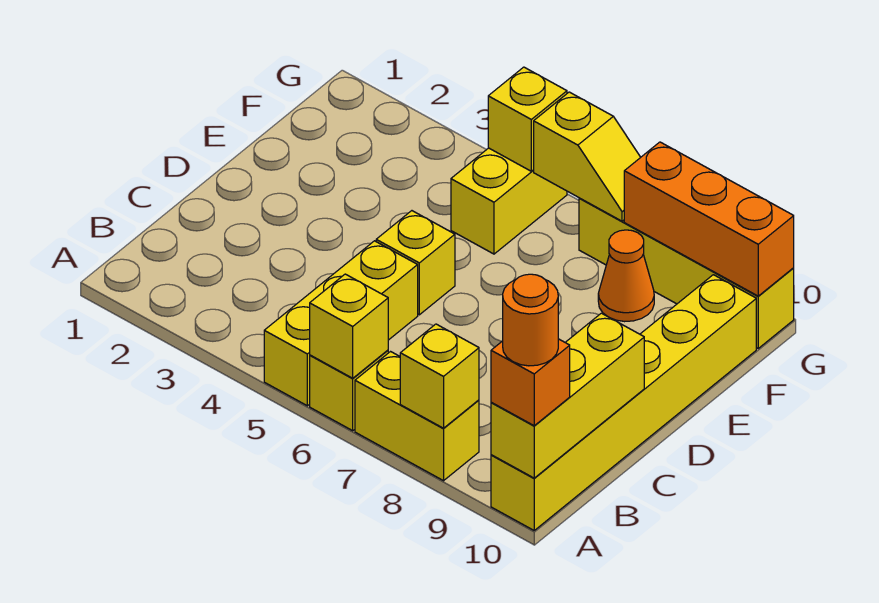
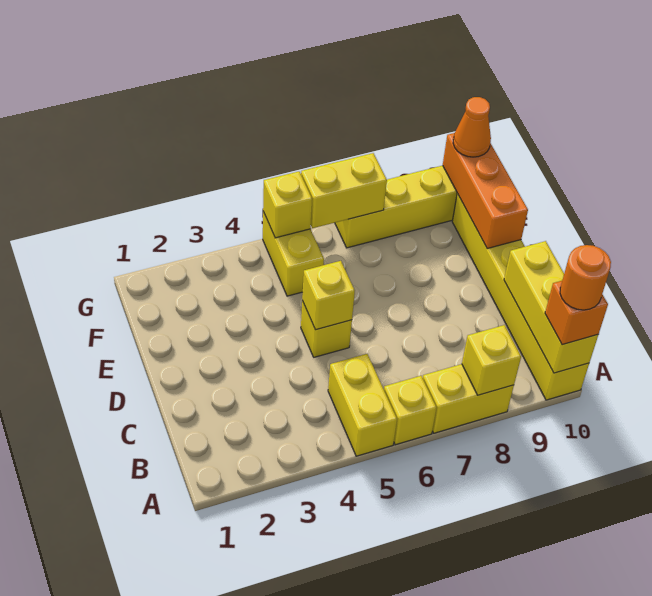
yellow 1x3 brick [264,241,418,406] -> yellow 1x2 brick [328,354,397,456]
yellow 1x1 brick [310,274,388,378] -> yellow 1x1 brick moved to [302,261,355,330]
orange 1x1 cone [598,230,654,322] -> orange 1x1 cone moved to [453,97,491,157]
yellow 1x2 slope [534,92,641,221] -> yellow 1x2 brick [301,153,387,228]
orange 1x3 brick [624,142,794,296] -> orange 1x3 brick turned to [443,133,528,248]

